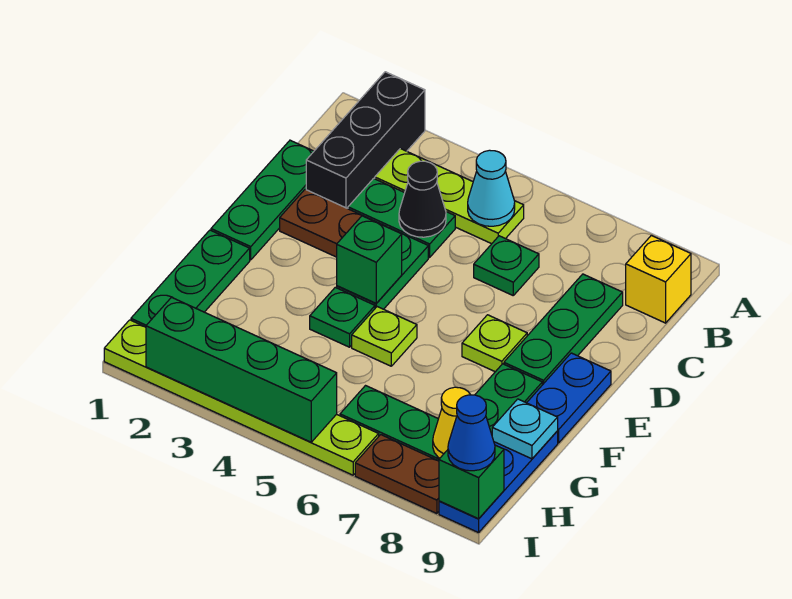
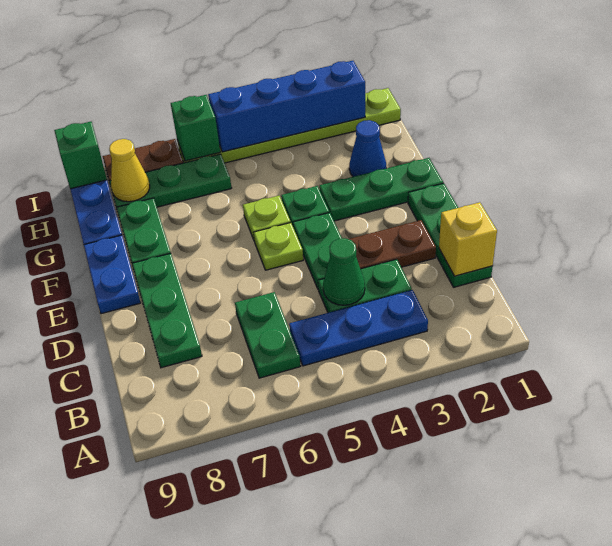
black 1x3 brick [306,72,425,209] -> none
lime 1x3 plate [375,149,524,244] -> blue 1x3 plate [289,290,428,366]
cyan 1x1 cone [468,150,515,226] -> none
yellow 1x1 brick [626,235,691,323] -> yellow 1x1 brick moved to [439,202,497,276]
black 1x1 cone [399,161,446,237] -> green 1x1 cone [323,238,365,305]
green 1x1 plate [474,236,539,295] -> green 1x2 plate [235,292,300,378]
green 1x1 brick [337,216,402,303] -> green 1x1 brick moved to [171,95,220,161]
lime 1x1 plate [462,315,527,372] -> lime 1x1 plate moved to [254,223,303,270]
green 1x3 plate [131,230,250,327] -> green 1x3 plate turned to [319,158,443,221]
cyan 1x1 plate [492,399,558,459] -> none
green 1x4 brick [146,297,337,442] -> blue 1x4 brick [208,61,365,152]
blue 1x1 cone [448,395,495,471] -> blue 1x1 cone moved to [349,120,386,177]

